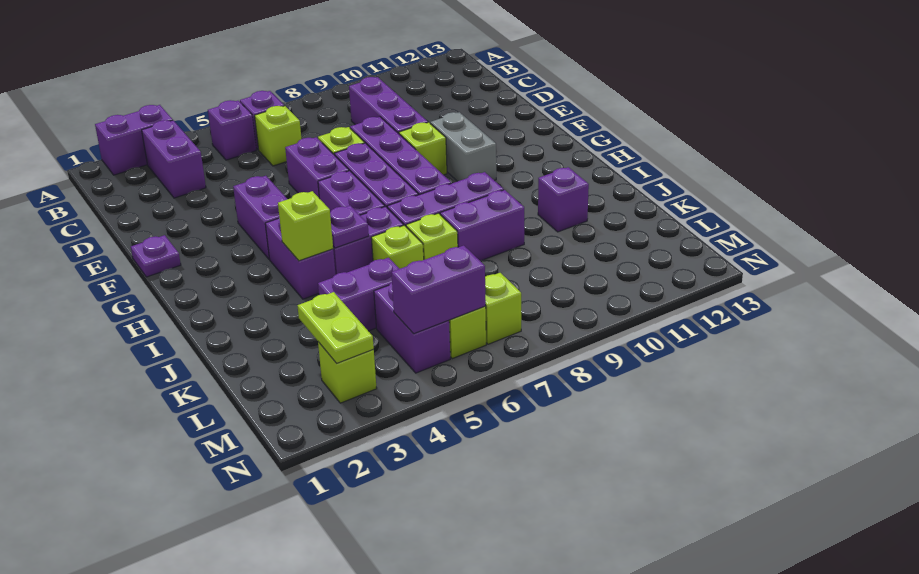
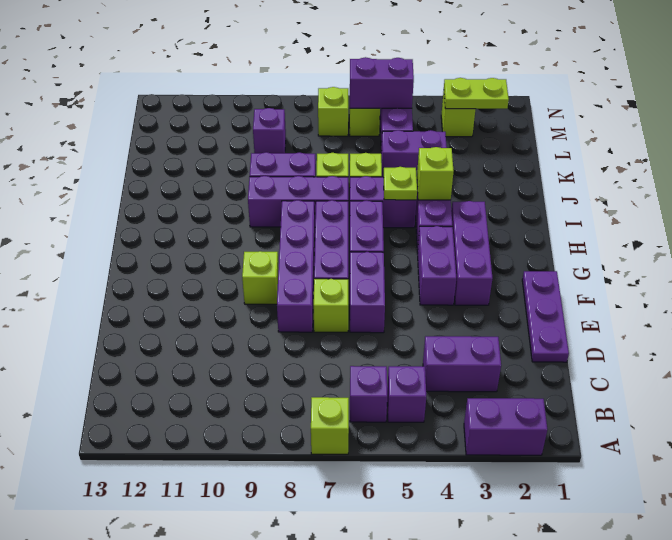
purple 1x2 brick [142,120,206,198] -> purple 1x2 brick turned to [423,336,501,392]
lime 1x1 brick [255,106,301,166] -> lime 1x1 brick moved to [311,397,349,454]
purple 1x3 brick [349,77,428,134] -> purple 1x3 brick moved to [451,201,492,305]
purple 1x1 plate [131,235,181,277] -> purple 1x3 plate [522,271,569,362]
grey 1x2 brick [430,112,496,181] -> none
purple 1x1 plate [330,206,369,248] -> lime 1x1 plate [383,167,417,200]
purple 1x1 brick [538,167,589,232] -> purple 1x1 brick moved to [253,108,286,153]
lime 1x2 plate [297,292,374,363] -> lime 1x2 plate turned to [444,78,509,109]

